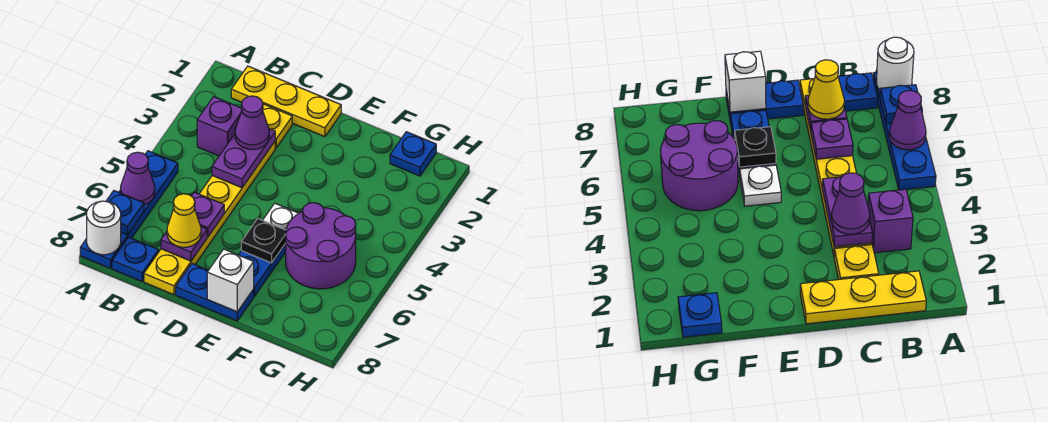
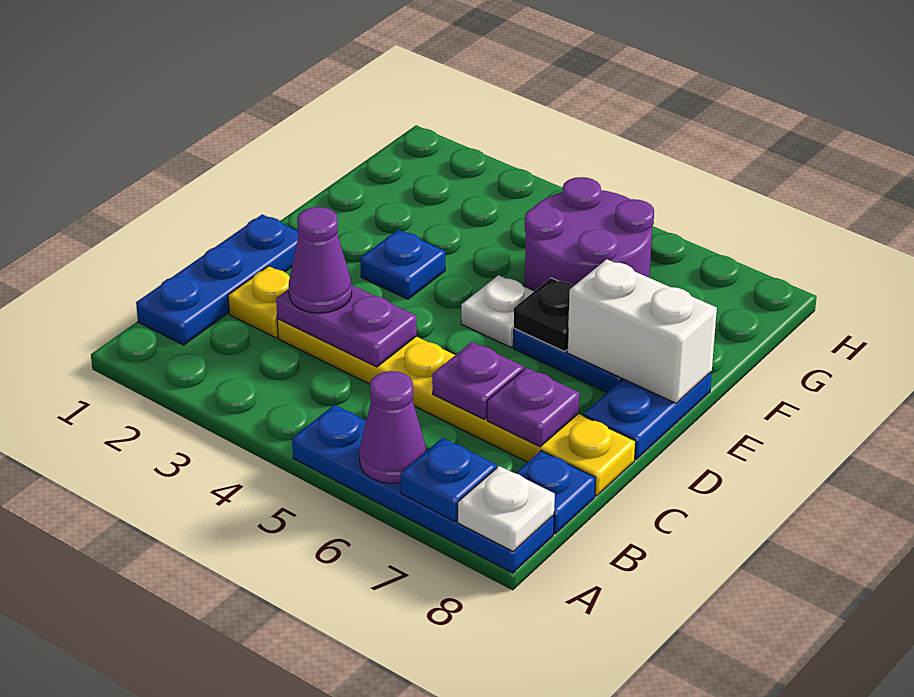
white 1x1 round brick [87,201,121,255] -> white 1x1 plate [458,466,555,551]
yellow 1x3 plate [231,66,341,137] -> blue 1x3 plate [136,214,299,345]
purple 1x1 brick [197,97,242,156] -> none
yellow 1x1 cone [167,194,201,247] -> none
white 1x1 brick [207,249,254,312] -> white 1x2 brick [567,259,717,403]
blue 1x1 plate [390,132,436,176] -> blue 1x1 plate moved to [360,230,445,299]

